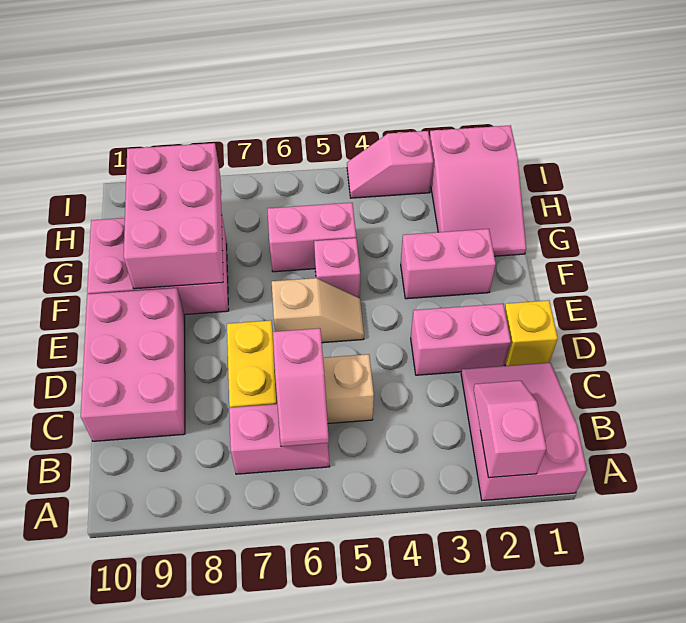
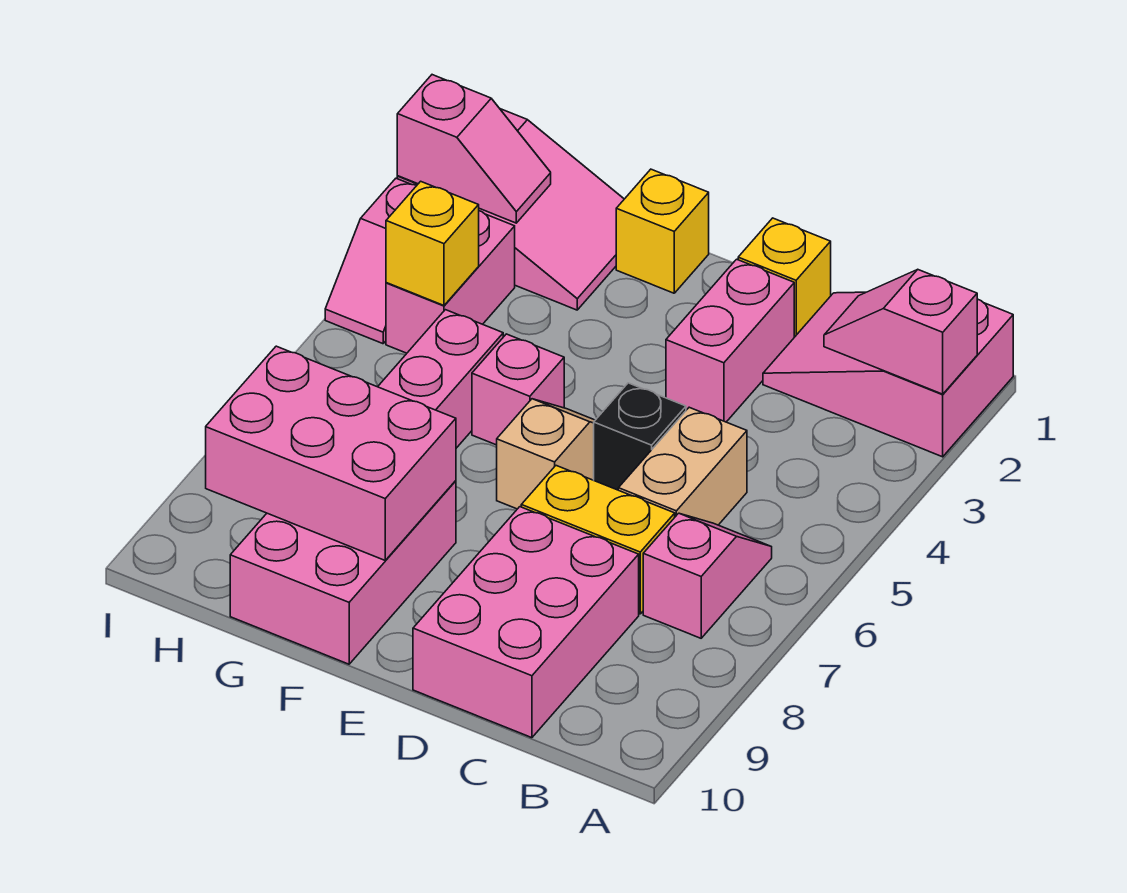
pink 1x2 slope [273,328,329,446] -> pink 1x2 slope moved to [397,75,551,223]
pink 2x3 brick [81,288,185,441] -> pink 2x3 brick turned to [413,507,639,738]
none -> black 1x1 brick [594,383,686,490]
none -> yellow 1x1 brick [616,169,709,293]
pink 1x2 brick [401,229,496,299] -> pink 1x2 brick moved to [386,211,515,353]
none -> yellow 1x1 brick [386,181,479,305]

